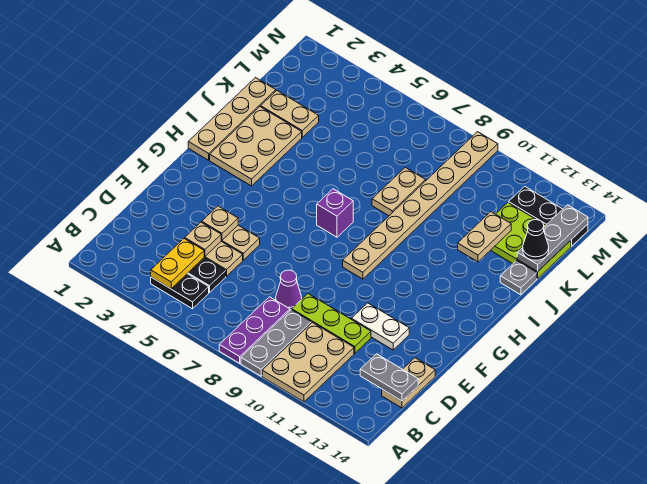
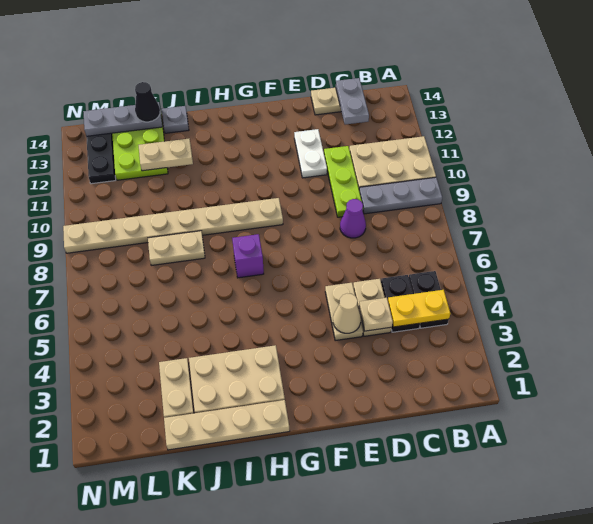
purple 1x3 plate [219,297,290,363] -> none
tan 1x1 plate [202,206,238,240] -> tan 1x1 cone [333,294,361,333]

